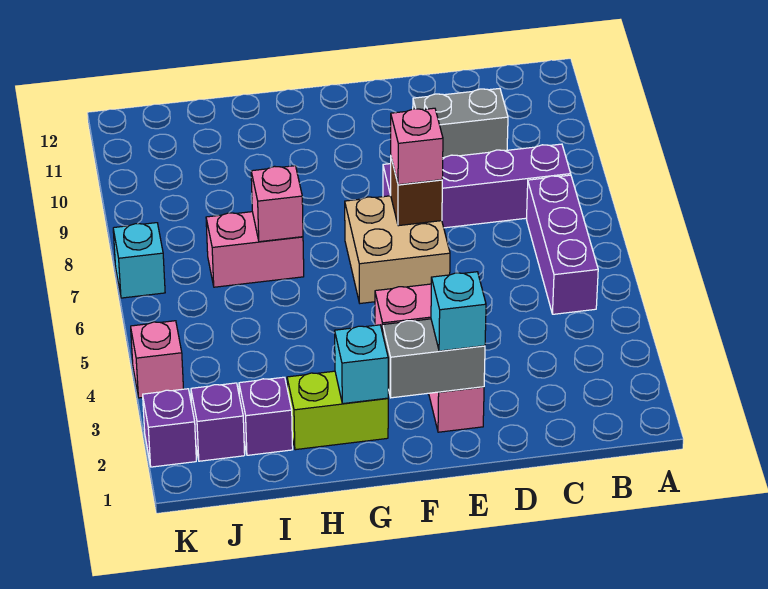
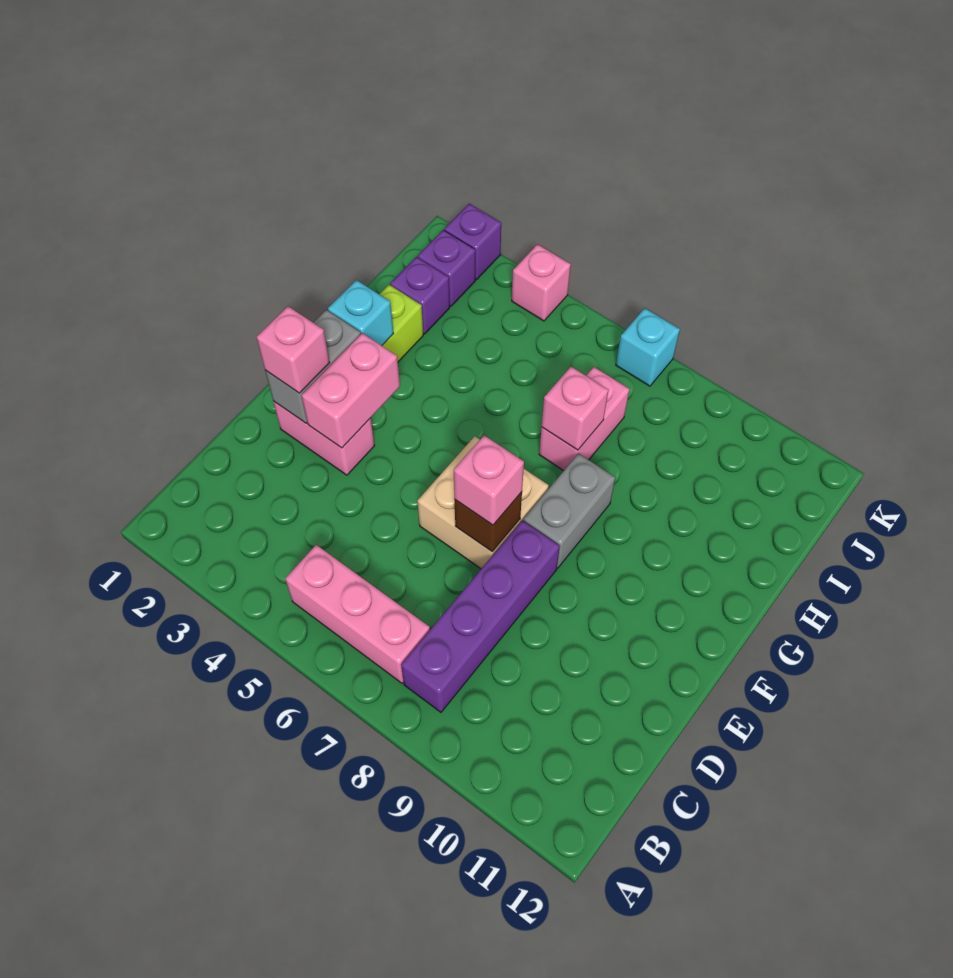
purple 1x3 brick [527,175,598,314] -> pink 1x3 brick [285,545,430,683]
grey 1x2 brick [413,88,508,158] -> grey 1x2 brick moved to [523,454,615,568]
cyan 1x1 brick [431,272,486,351] -> pink 1x1 brick [257,306,330,393]

